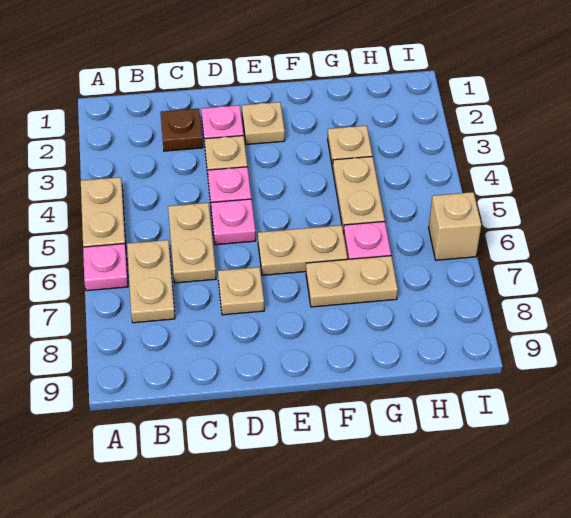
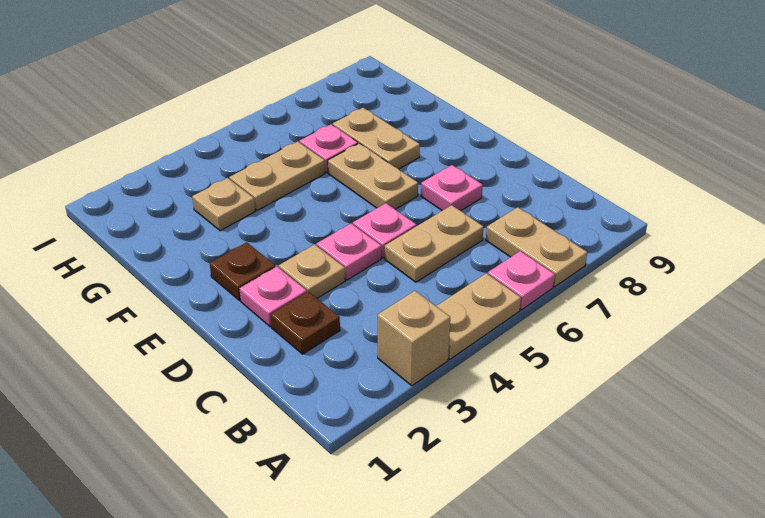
tan 1x2 plate [127,240,175,323] -> tan 1x2 plate turned to [486,207,587,287]
tan 1x1 plate [218,267,264,315] -> pink 1x1 plate [421,165,483,211]
tan 1x1 plate [242,102,285,145] -> brown 1x1 plate [210,242,275,301]
tan 1x1 brick [429,192,481,260] -> tan 1x1 brick moved to [378,291,450,386]

